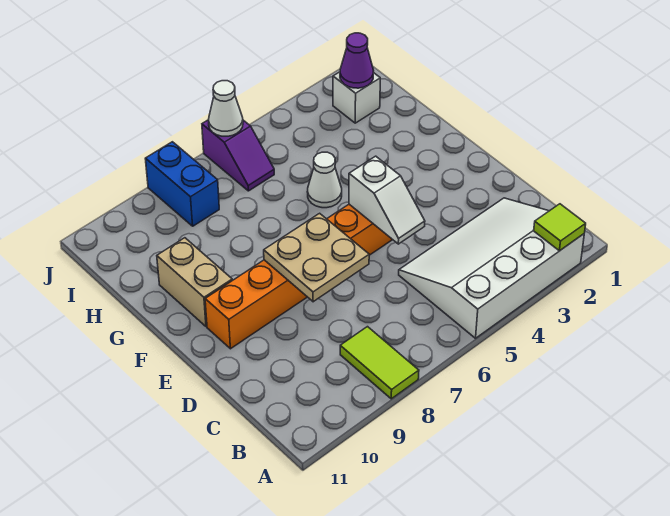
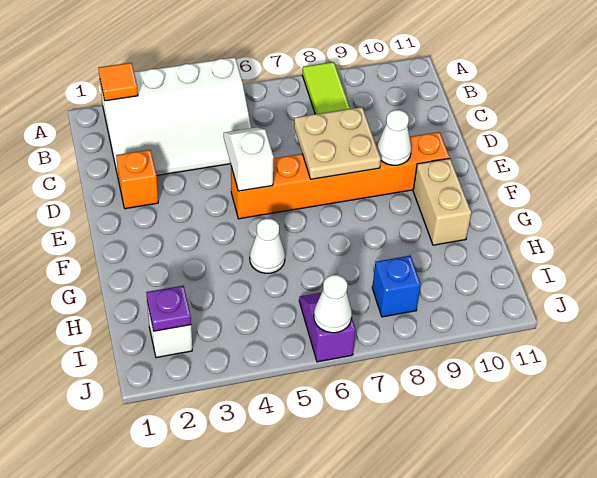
lime 1x1 tile [534,204,586,251] -> orange 1x1 tile [99,63,138,101]
none -> orange 1x1 brick [116,150,158,209]
none -> white 1x1 cone [377,110,411,165]
purple 1x1 cone [340,33,374,88] -> purple 1x1 plate [146,286,191,331]
blue 1x2 brick [145,142,219,226] -> blue 1x1 brick [372,255,421,317]

